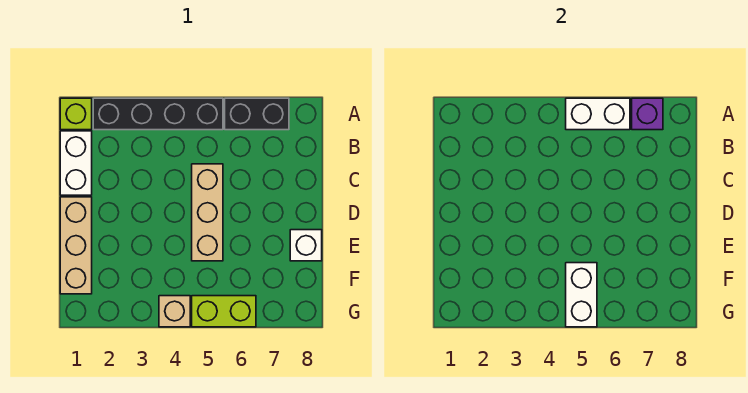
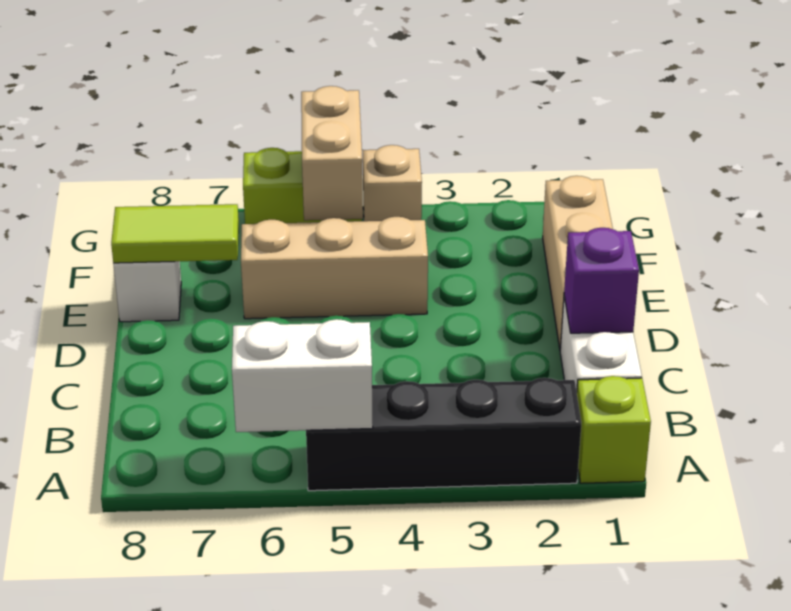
black 1x2 brick [225,98,289,130] -> none
purple 1x1 brick [632,98,663,130] -> purple 1x1 brick moved to [564,228,639,333]
tan 1x3 brick [192,164,223,261] -> tan 1x3 brick turned to [241,217,428,319]
none -> lime 1x2 tile [111,204,239,263]
white 1x2 brick [566,263,597,327] -> tan 1x2 brick [301,86,363,220]

